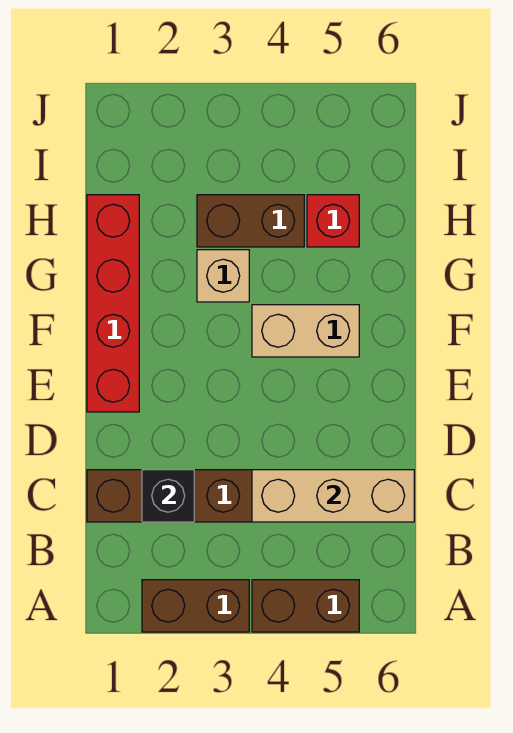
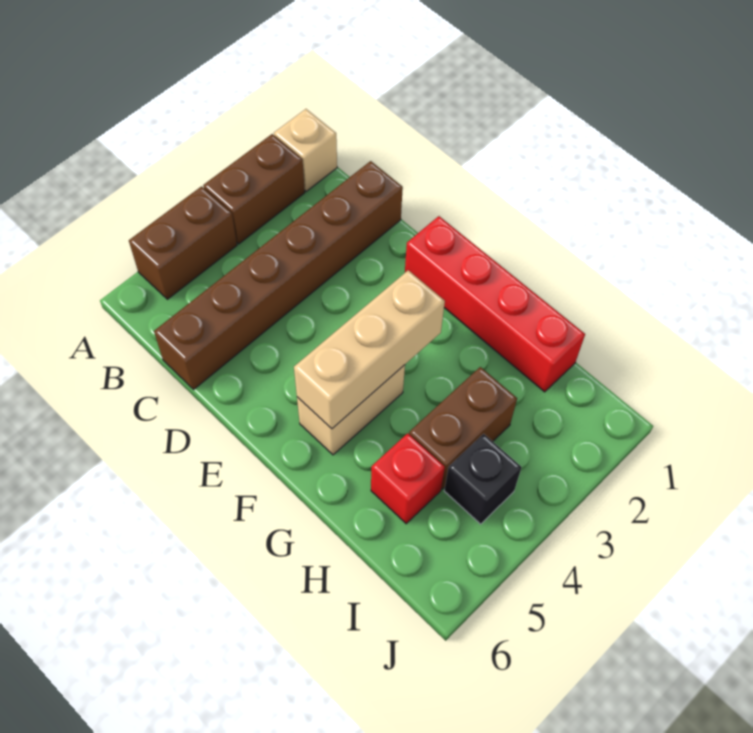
black 1x1 brick [142,470,194,522] -> black 1x1 brick moved to [444,434,522,524]
tan 1x3 brick [252,470,414,522] -> tan 1x3 brick moved to [294,270,445,429]
tan 1x1 brick [197,250,249,302] -> tan 1x1 brick moved to [274,109,337,191]

